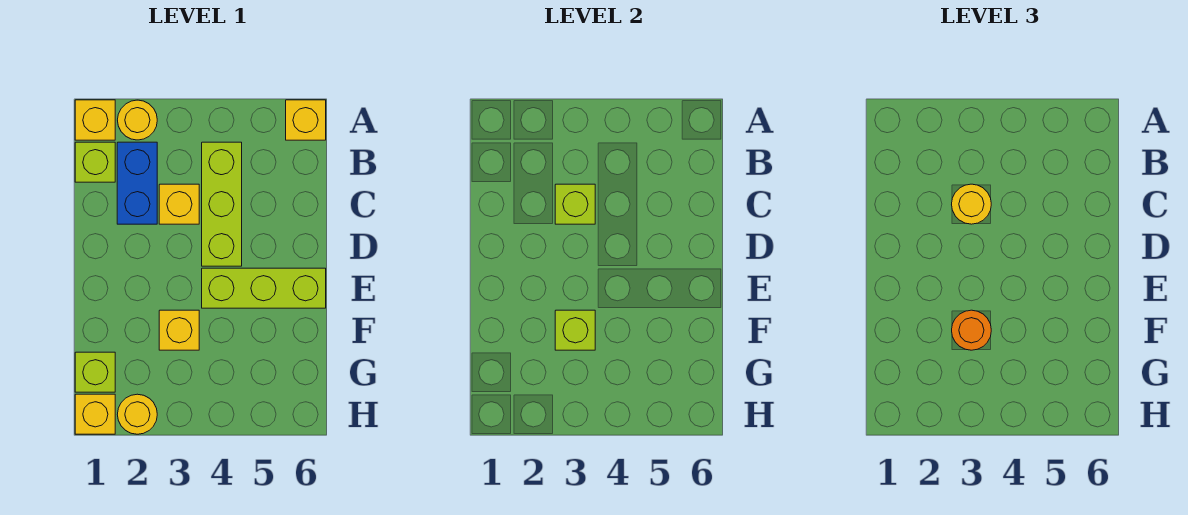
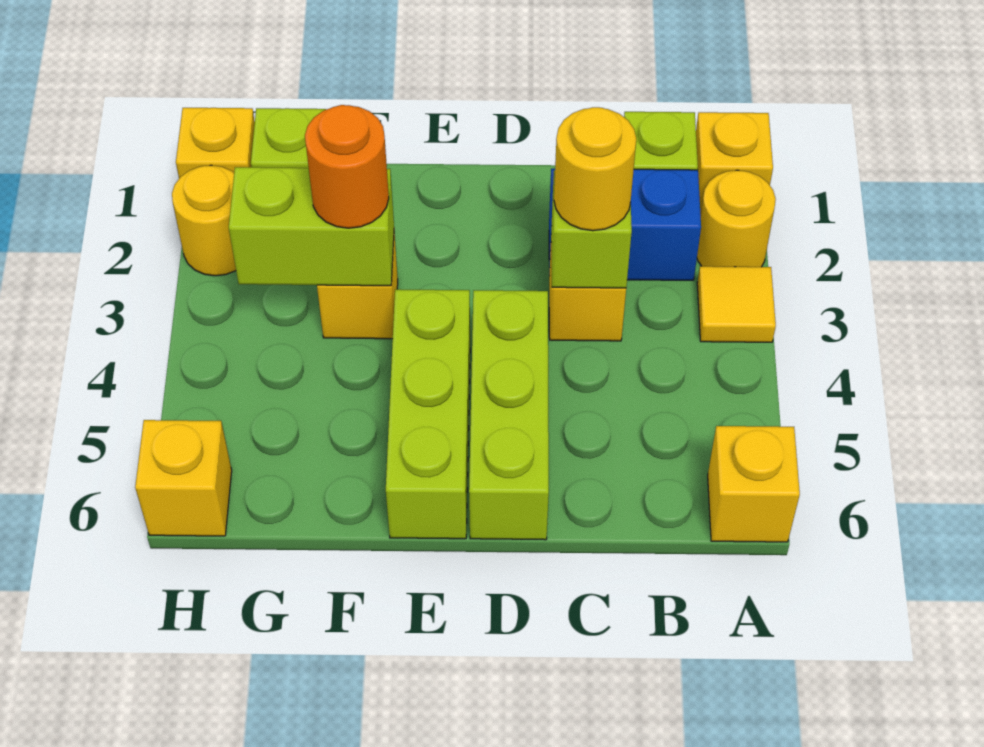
none -> yellow 1x1 tile [697,266,776,342]
lime 1x3 brick [202,142,242,266] -> lime 1x3 brick turned to [469,290,549,540]
lime 1x1 brick [555,310,595,350] -> lime 1x2 brick [229,167,394,286]
none -> yellow 1x1 brick [135,420,232,536]

